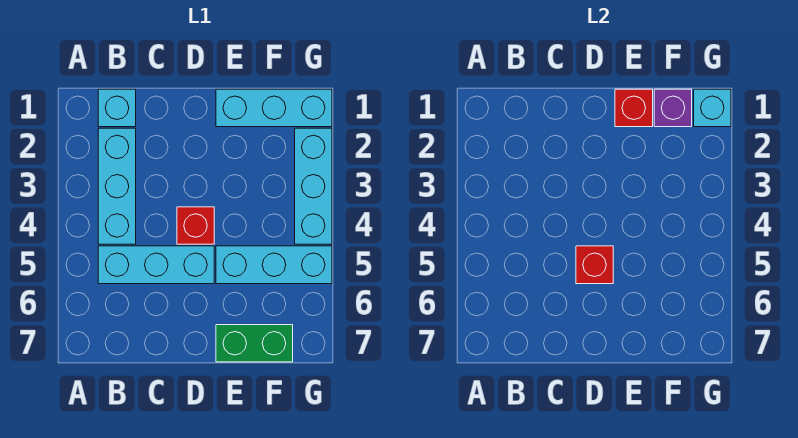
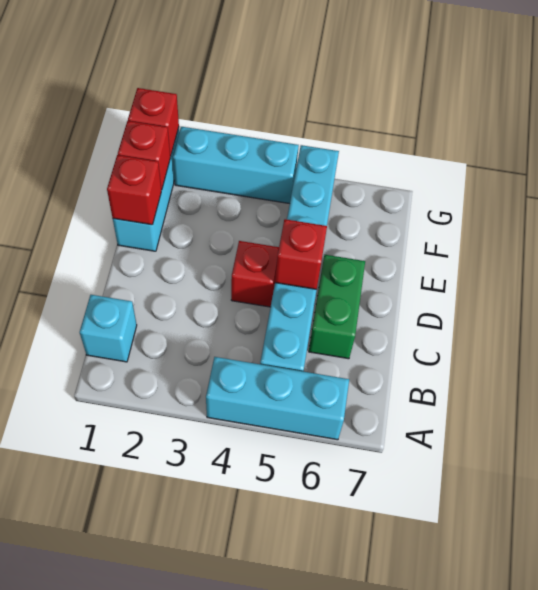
cyan 1x3 brick [98,128,136,244] -> cyan 1x3 brick moved to [206,357,349,440]
green 1x2 brick [216,325,293,362] -> green 1x2 brick moved to [309,255,365,359]
purple 1x1 brick [654,89,692,127] -> red 1x1 brick [118,121,170,190]
cyan 1x1 brick [694,89,731,127] -> red 1x1 brick [128,88,179,156]

